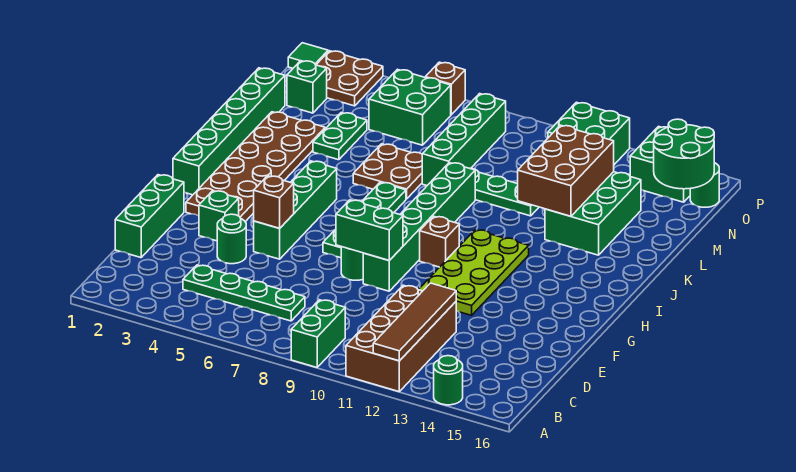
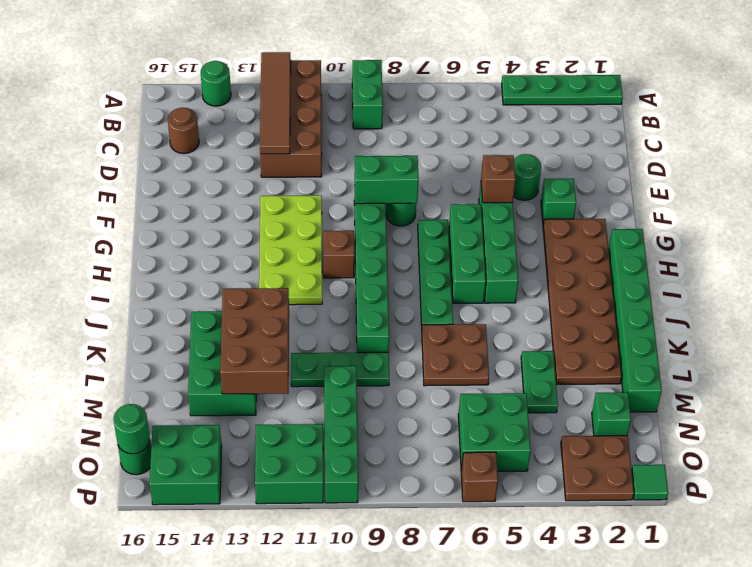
green 1x4 plate [183,265,305,321] -> green 1x4 plate moved to [502,75,623,105]
none -> brown 1x1 round brick [168,108,199,154]
green 1x3 brick [115,175,184,258] -> green 1x3 brick moved to [449,204,486,303]
green 1x4 brick [422,94,506,185] -> green 1x4 brick moved to [324,366,358,503]
green 2x2 round brick [654,119,714,189] -> green 1x1 round brick [113,404,150,454]

